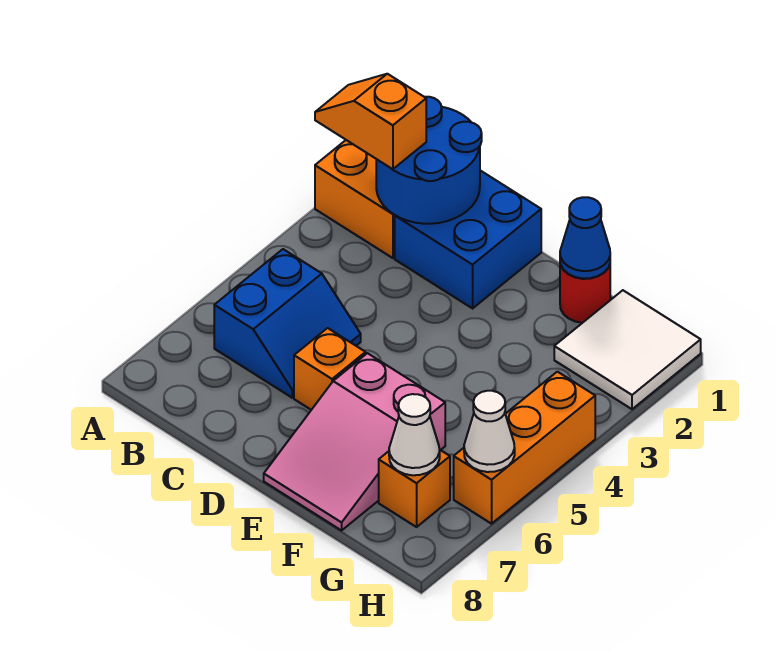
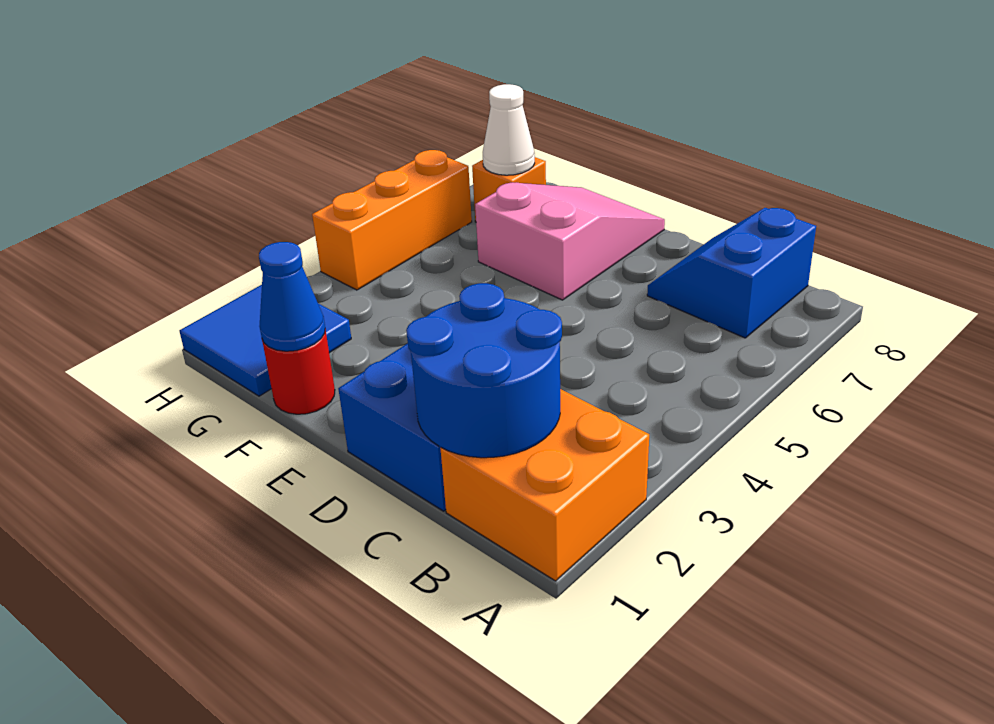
orange 1x2 slope [315,74,426,169] -> none
blue 2x2 slope [214,249,361,398] -> blue 2x2 slope moved to [647,208,816,338]
orange 1x1 brick [294,328,366,410] -> none
white 2x2 tile [554,290,701,409] -> blue 2x2 tile [180,285,351,396]
white 1x1 cone [464,391,515,472] -> none

